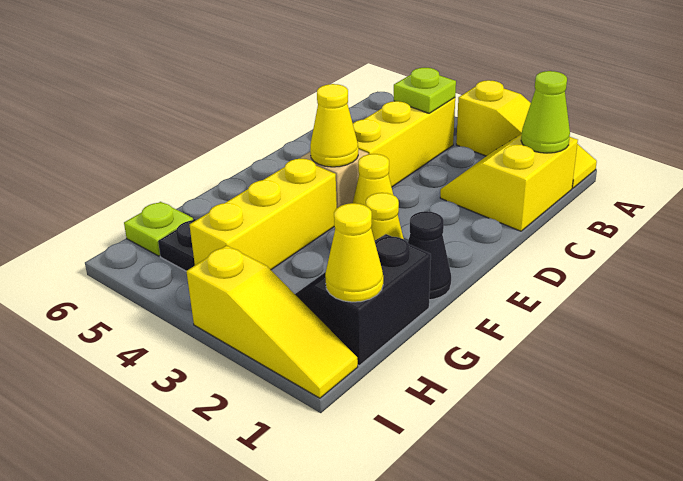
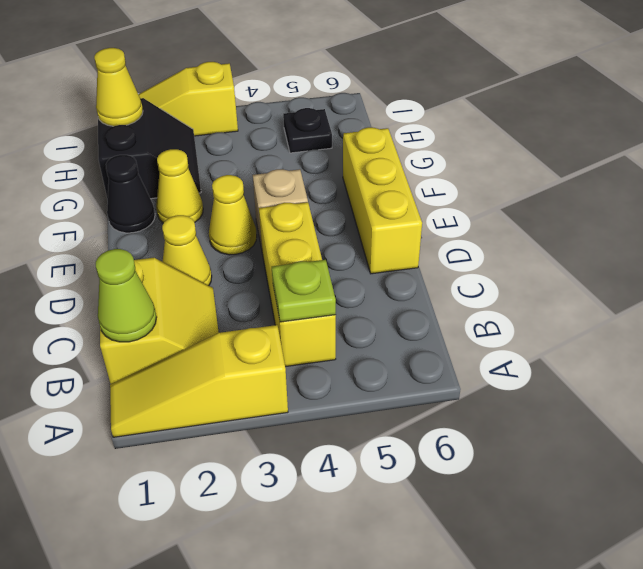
yellow 1x1 cone [310,84,358,167] -> yellow 1x1 cone moved to [162,215,212,285]
yellow 1x3 brick [190,159,337,270] -> yellow 1x3 brick moved to [343,127,422,274]
lime 1x1 plate [124,202,193,256] -> none

